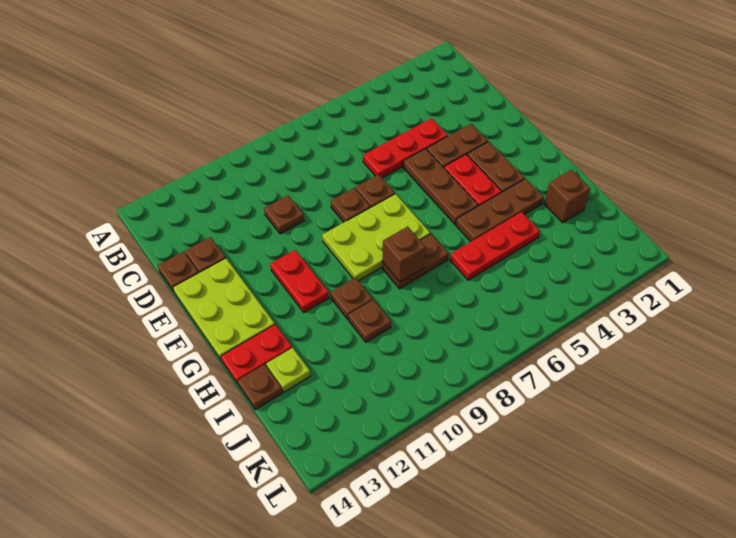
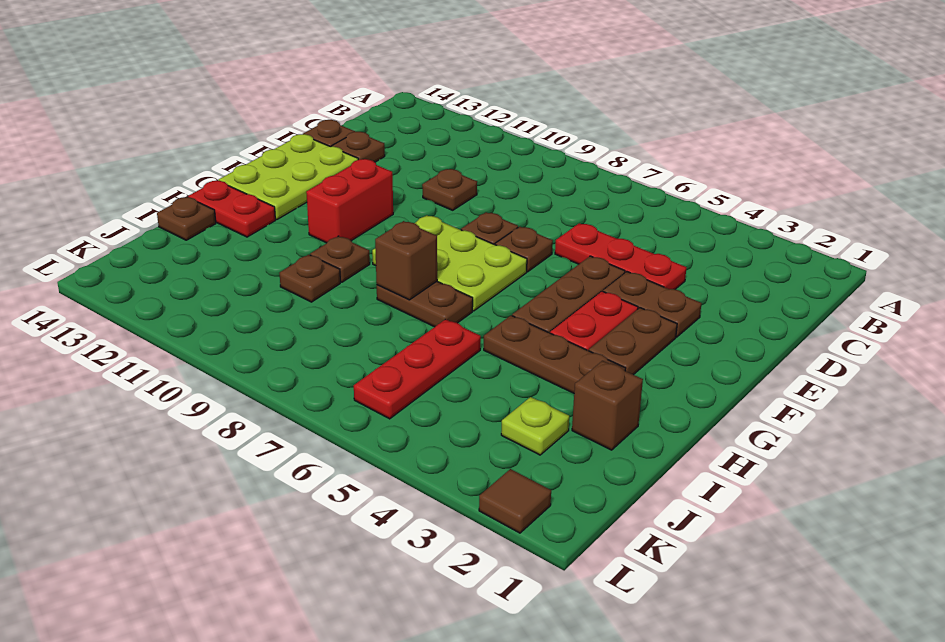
red 1x2 plate [270,250,329,312] -> red 1x2 brick [306,159,393,243]
red 1x3 plate [450,212,540,280] -> red 1x3 plate turned to [354,319,481,419]
lime 1x1 plate [266,348,310,392] -> lime 1x1 plate moved to [501,397,569,455]
none -> brown 1x1 tile [479,469,551,533]

